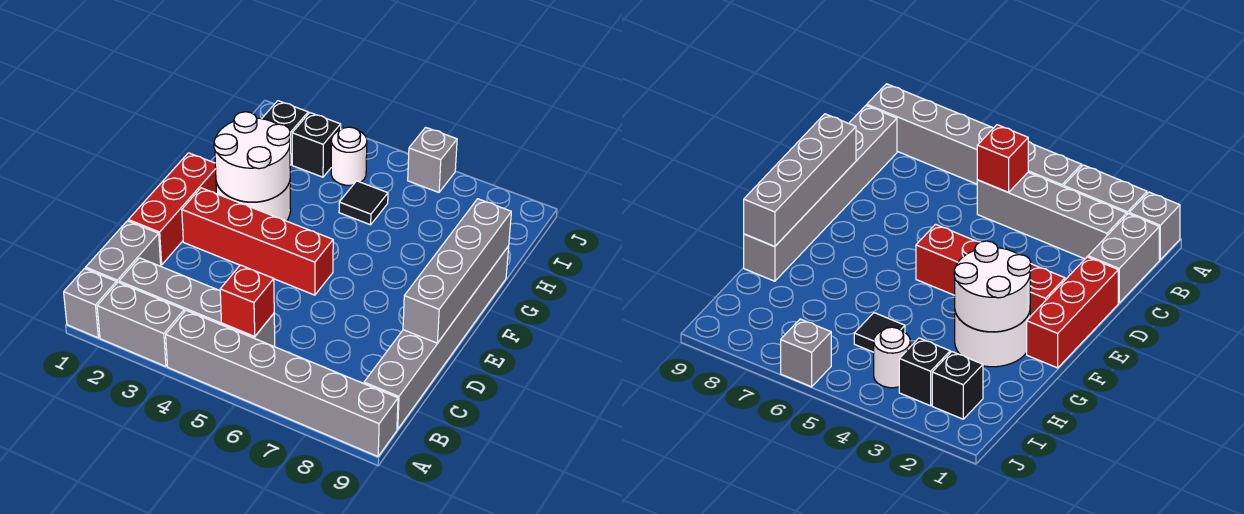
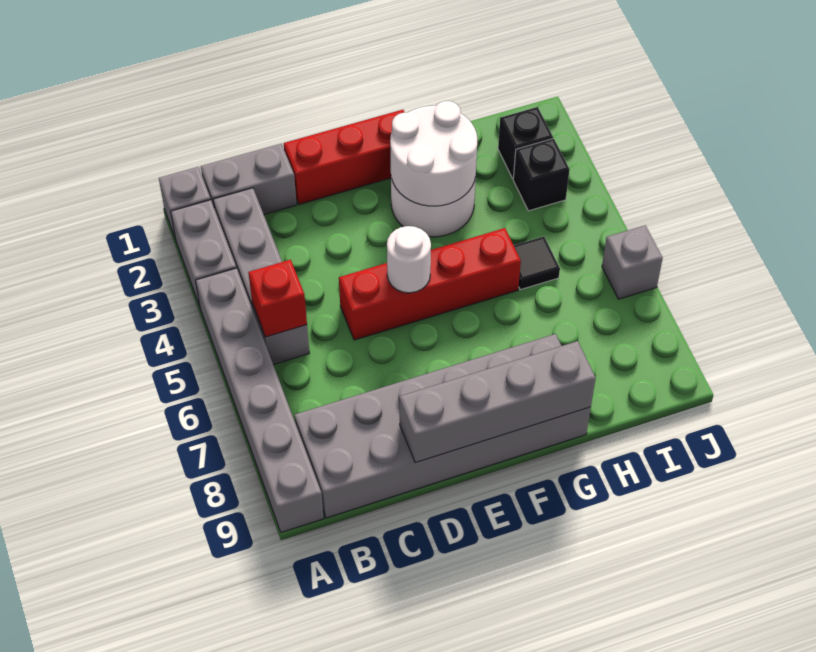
grey 1x6 brick [364,246,509,429] -> grey 2x6 brick [295,334,591,518]
red 1x4 brick [182,188,333,295] -> red 1x4 brick turned to [339,228,521,340]
white 1x1 round brick [331,127,367,185] -> white 1x1 round brick moved to [387,226,431,293]

